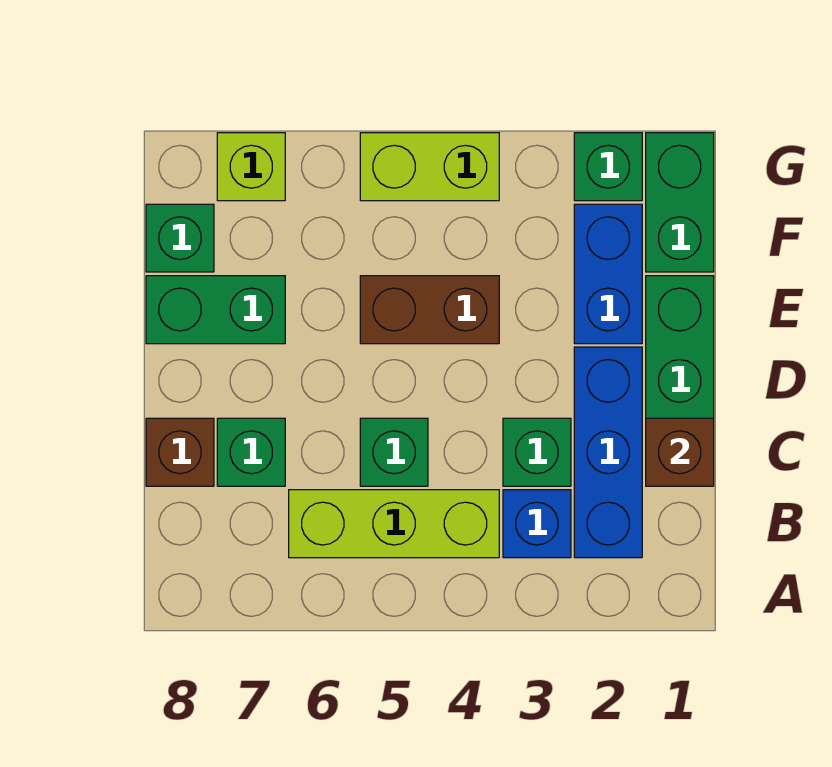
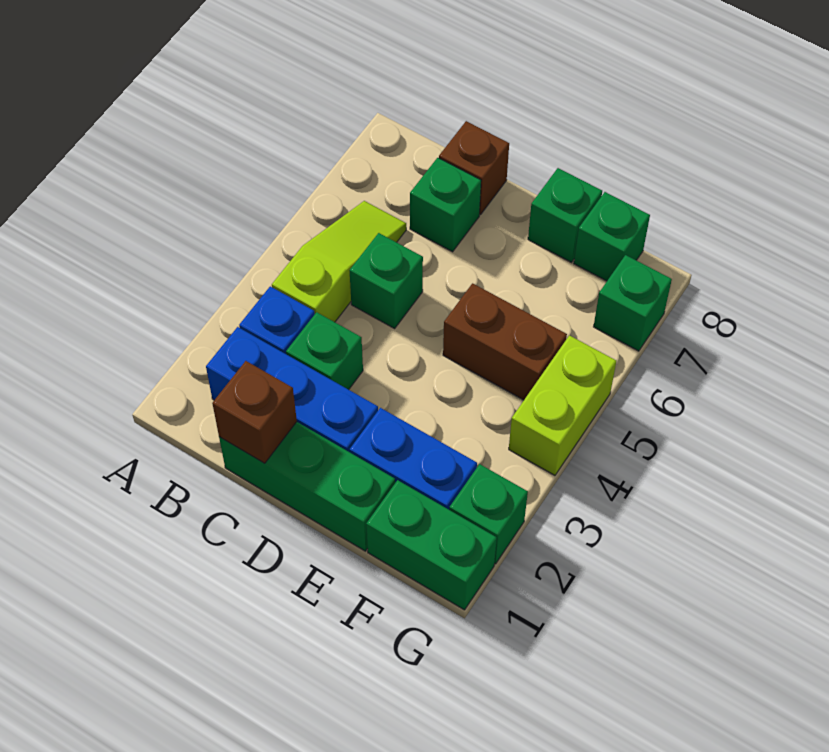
lime 1x3 brick [289,490,499,558] -> lime 1x3 slope [272,201,406,322]
brown 1x2 brick [360,276,499,344] -> brown 1x2 brick turned to [443,283,567,400]
green 1x2 brick [146,276,285,344] -> green 1x1 brick [528,168,602,262]
lime 1x1 brick [217,133,285,201] -> green 1x1 brick [594,255,672,351]

